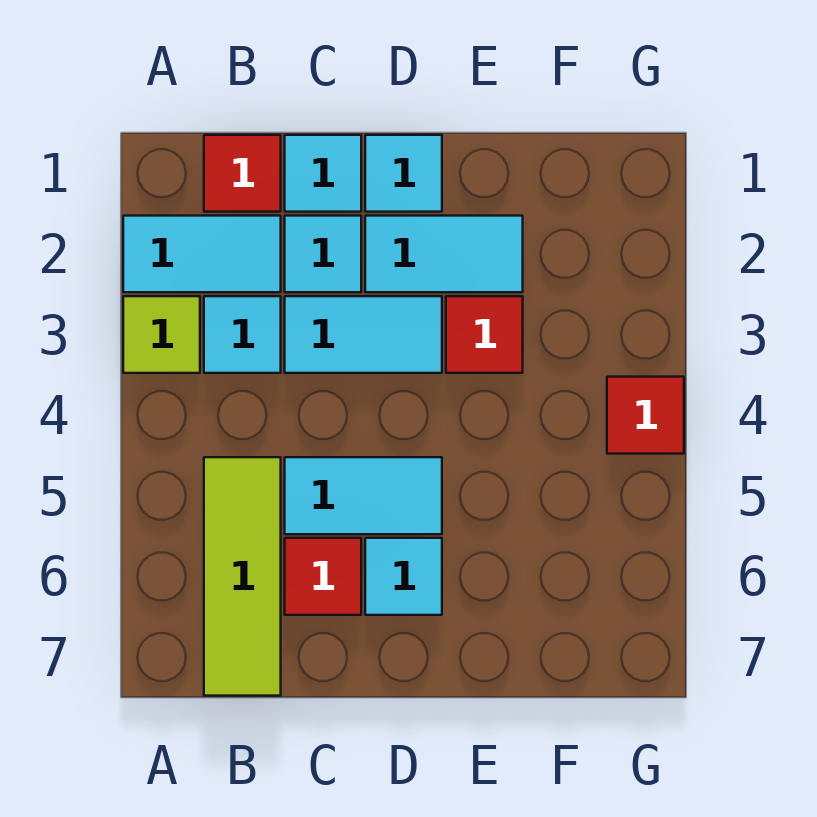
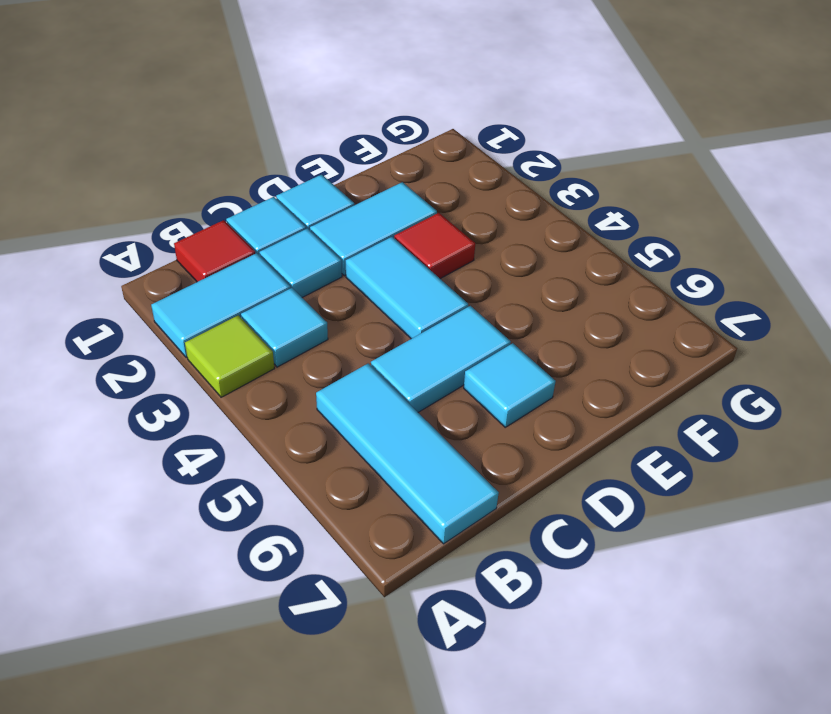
lime 1x3 tile [204,457,281,696] -> cyan 1x3 tile [316,363,499,544]
cyan 1x2 tile [285,296,442,373] -> cyan 1x2 tile turned to [346,237,468,339]
red 1x1 tile [285,538,361,615] -> none
red 1x1 tile [607,377,684,454] -> none

